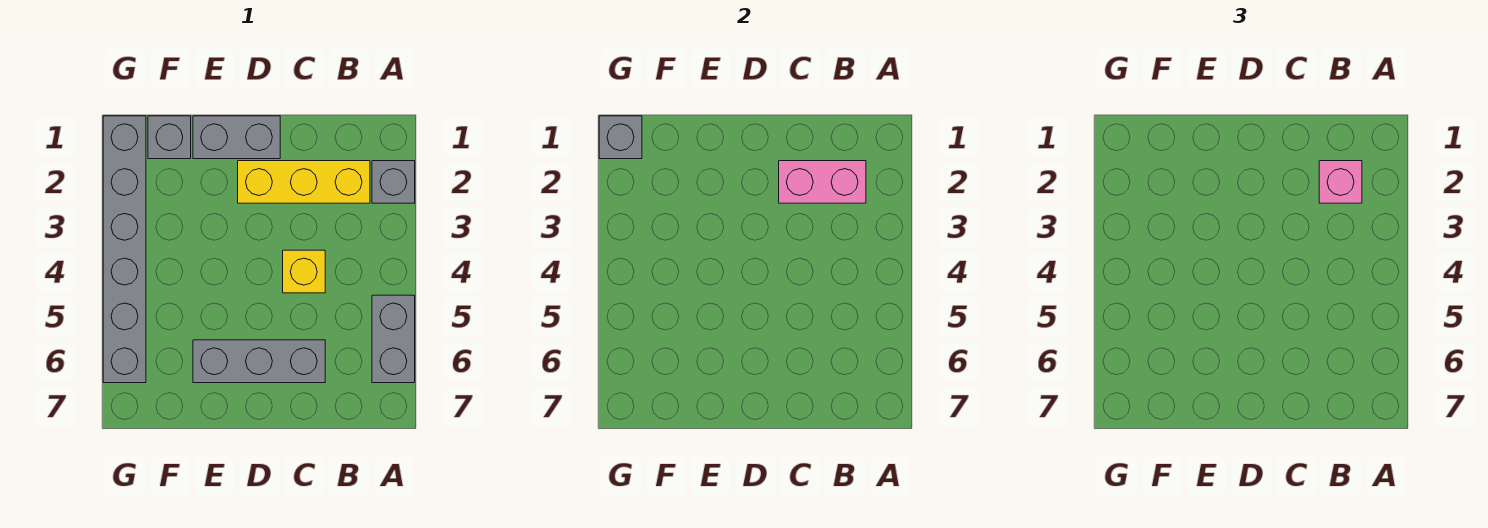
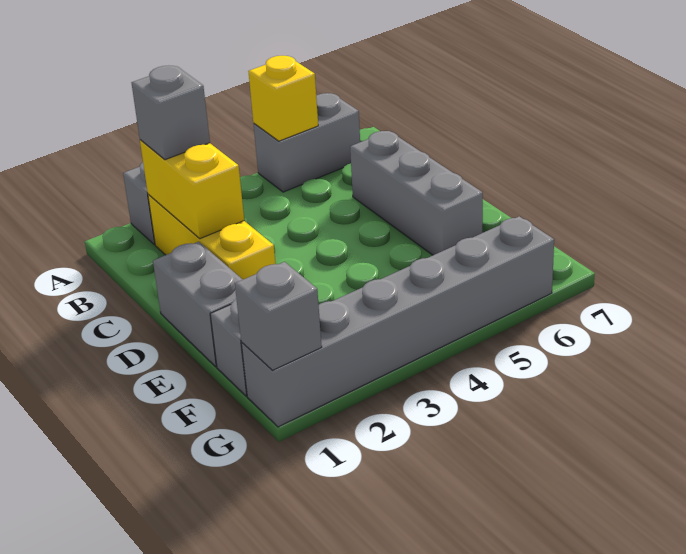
pink 1x2 brick [779,161,866,203] -> yellow 1x2 brick [140,140,244,239]
pink 1x1 brick [1319,161,1362,203] -> grey 1x1 brick [132,66,210,160]
yellow 1x1 brick [283,250,325,293] -> yellow 1x1 brick moved to [248,56,318,141]

